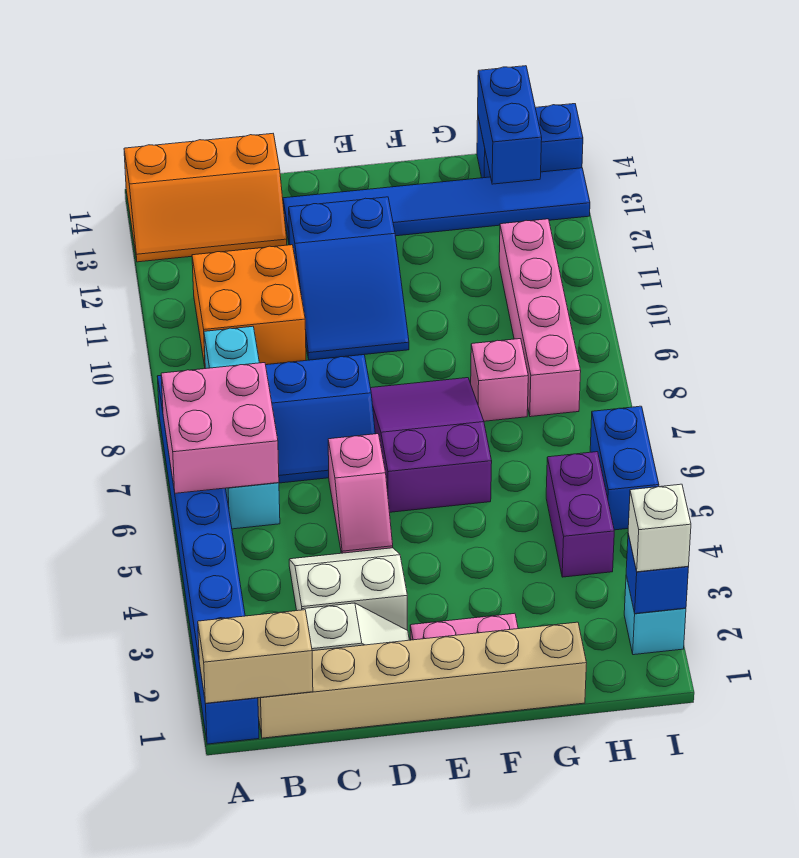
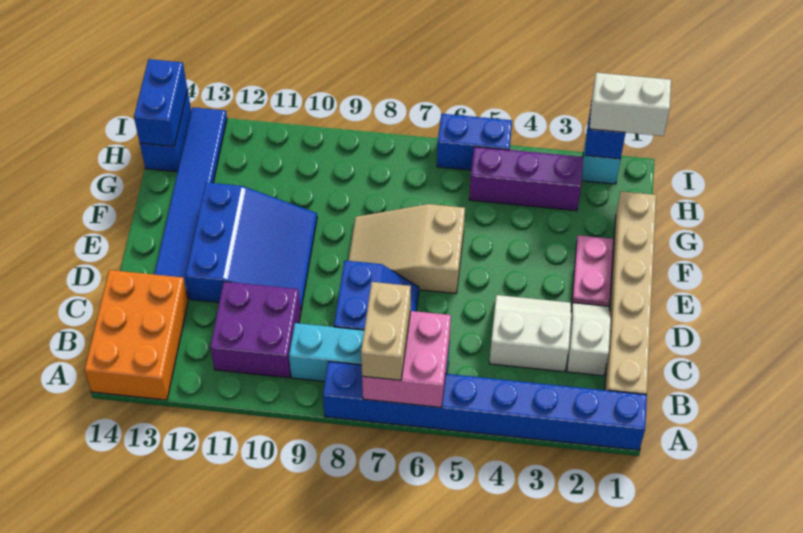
tan 1x2 brick [198,610,313,703] -> tan 1x2 brick moved to [361,282,411,380]
orange 2x3 slope [124,134,287,262] -> orange 2x3 brick [85,270,188,400]
orange 2x2 brick [192,245,306,366] -> purple 2x2 brick [210,282,301,378]
white 2x2 slope [289,548,407,630] -> white 2x2 slope turned to [489,295,571,372]
pink 1x2 slope [328,434,393,553] -> none
blue 2x3 slope [289,197,409,360] -> blue 3x3 slope [186,182,317,309]
purple 2x3 slope [371,378,492,512] -> tan 2x3 slope [348,204,465,294]
pink 1x1 brick [471,339,528,421] -> none
purple 1x2 brick [546,452,614,577] -> purple 1x3 brick [469,147,583,211]
pink 1x4 brick [499,219,581,417] -> none
blue 1x2 brick [478,66,542,184] -> blue 1x2 brick turned to [134,59,188,146]
white 1x1 brick [628,484,691,572] -> white 1x2 brick [589,73,671,136]

